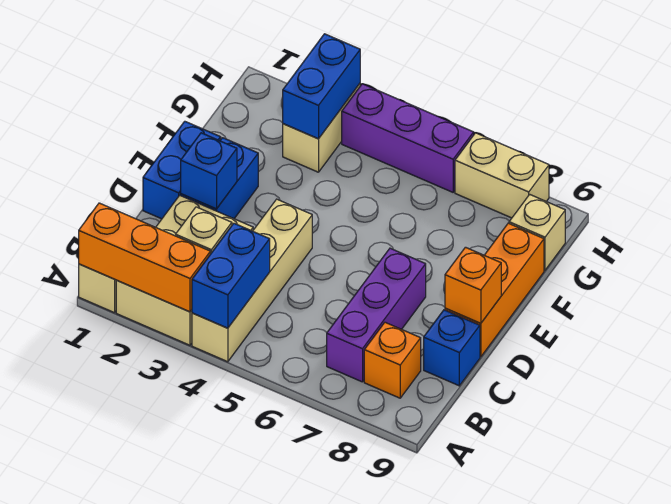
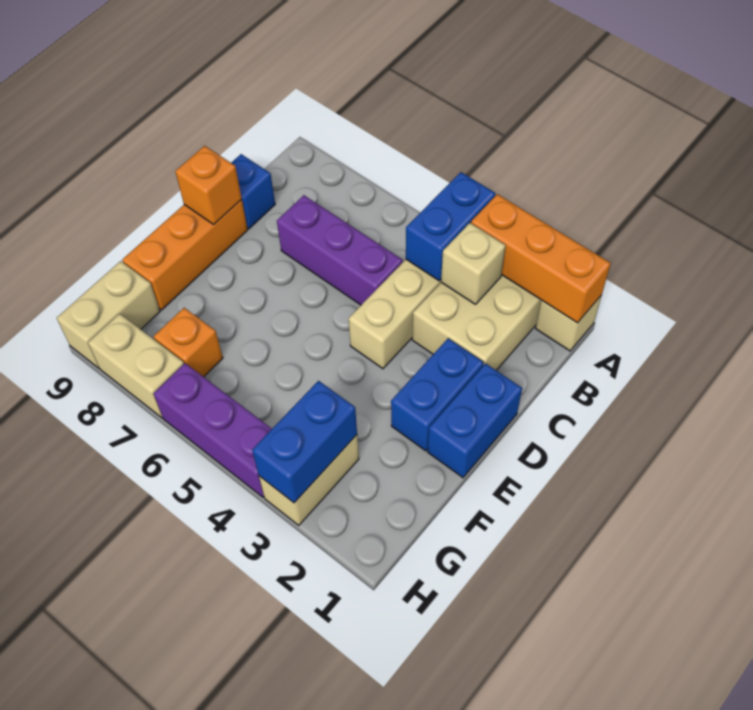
purple 1x3 brick [327,248,426,382] -> purple 1x3 brick turned to [277,195,403,305]
orange 1x1 brick [364,322,421,398] -> orange 1x1 brick moved to [154,308,223,377]
blue 1x1 brick [181,133,237,209] -> none
tan 1x1 brick [509,194,565,270] -> tan 1x2 brick [57,261,160,368]

